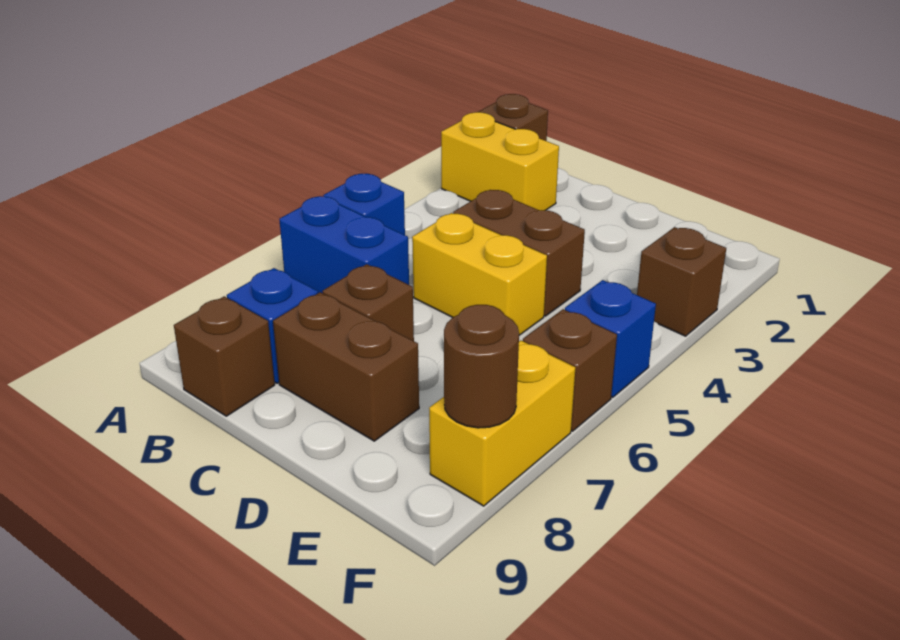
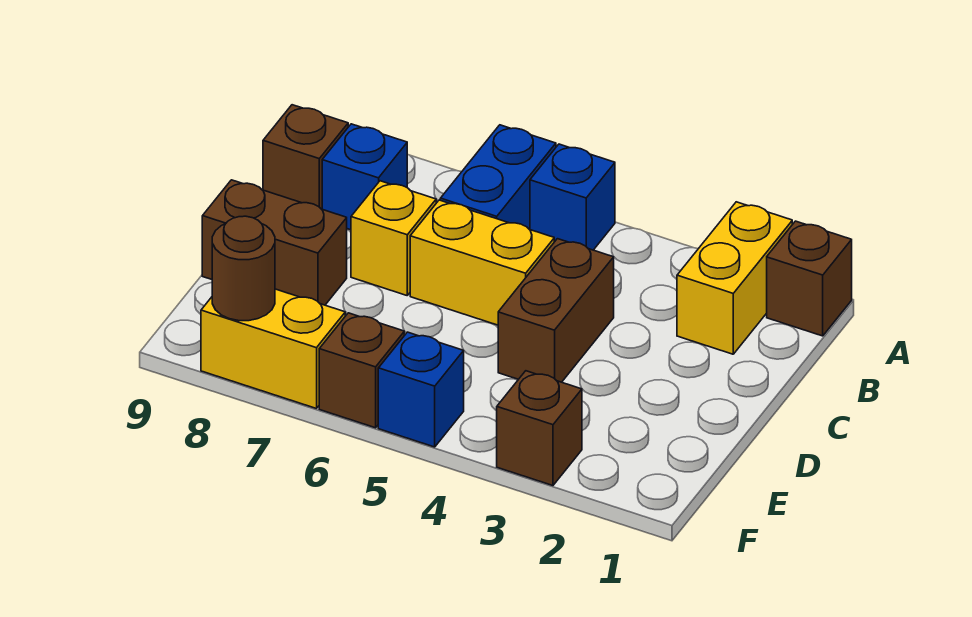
yellow 1x2 brick [412,213,547,335] -> yellow 1x2 brick turned to [410,200,554,325]
brown 1x1 brick [322,264,414,341] -> yellow 1x1 brick [351,181,436,295]
brown 1x2 brick [273,292,419,441] -> brown 1x2 brick turned to [202,180,347,305]

